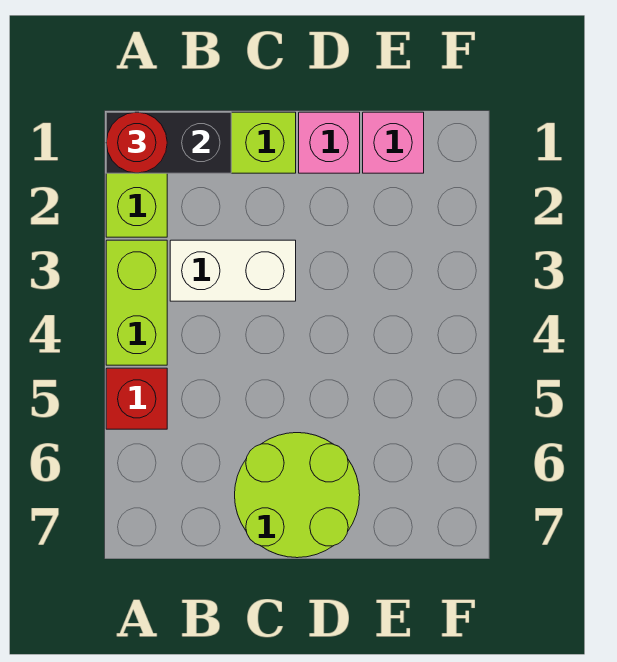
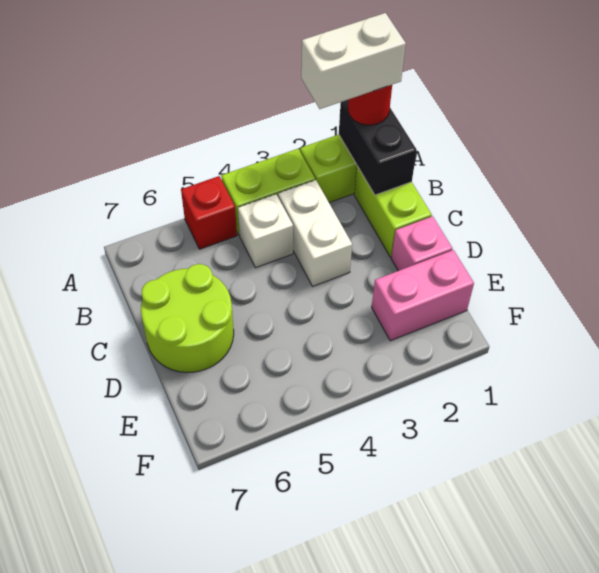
none -> white 1x2 brick [301,13,406,109]
none -> white 1x1 brick [238,194,293,268]
pink 1x1 brick [363,112,424,173] -> pink 1x2 brick [372,250,474,341]

